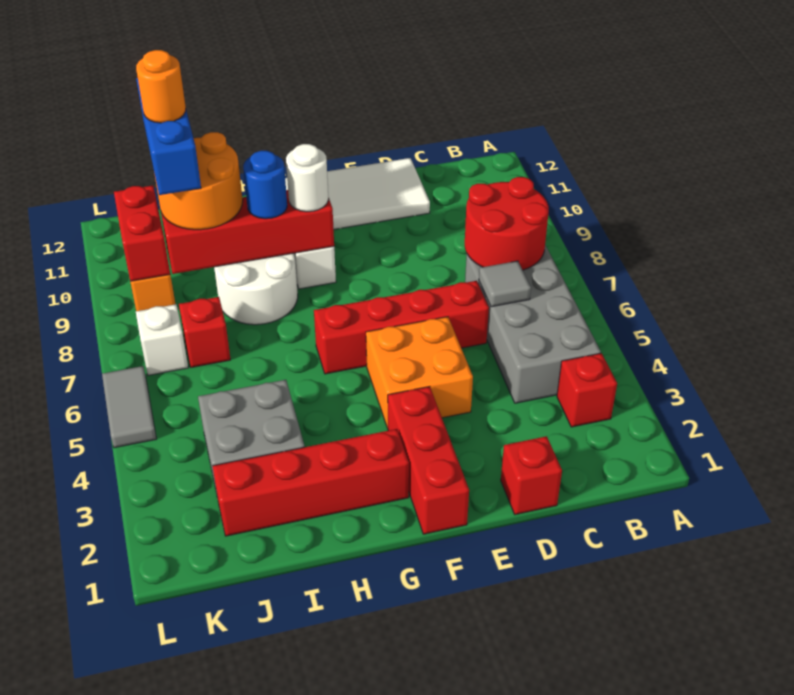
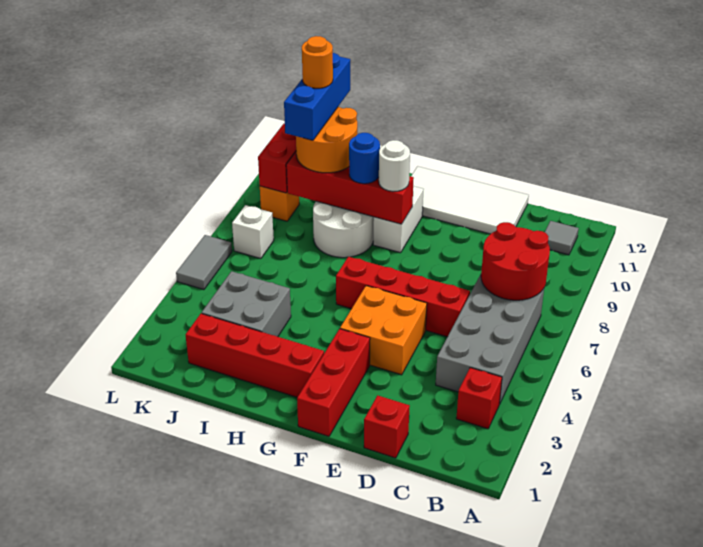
grey 1x1 tile [479,261,531,307] -> grey 1x1 tile moved to [545,221,579,255]
red 1x1 brick [179,297,231,367] -> none

